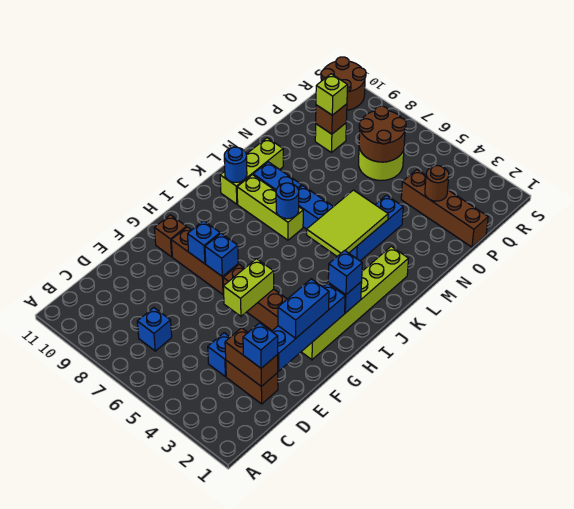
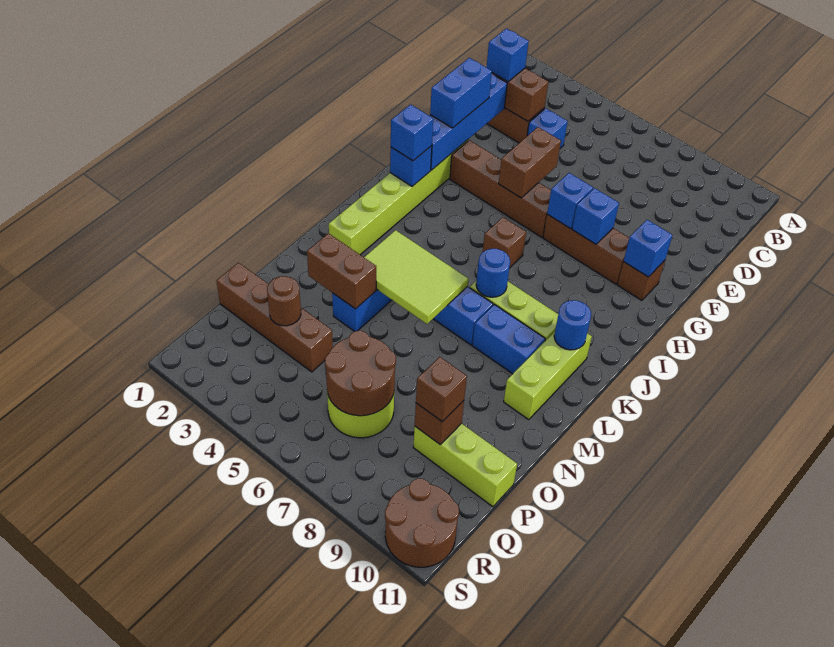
blue 1x1 brick [137,308,172,351] -> blue 1x1 brick moved to [623,220,672,277]
lime 1x2 brick [223,259,274,316] -> brown 1x2 brick [499,127,561,198]
none -> brown 1x1 brick [483,217,526,267]
lime 2x3 tile [307,190,388,256] -> lime 2x3 tile turned to [364,230,468,324]
none -> brown 1x2 brick [307,233,376,309]
lime 1x1 brick [315,123,346,152] -> lime 1x3 brick [413,423,517,507]
lime 1x1 brick [316,74,348,115] -> brown 1x1 brick [416,357,467,422]

